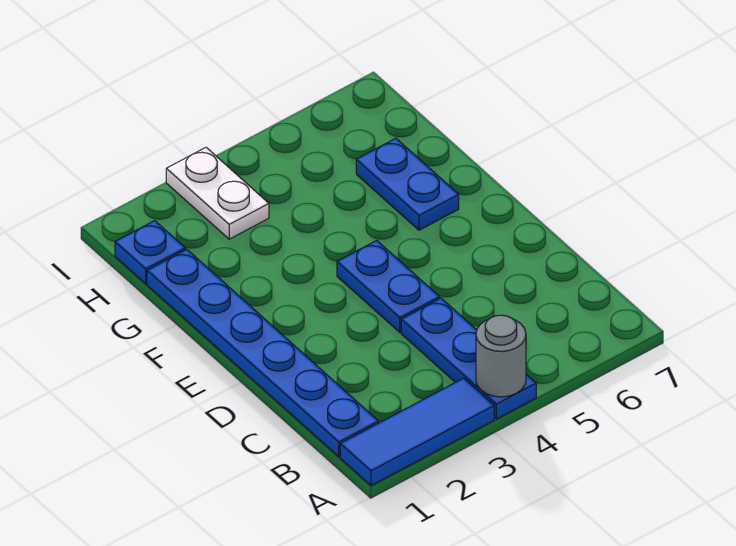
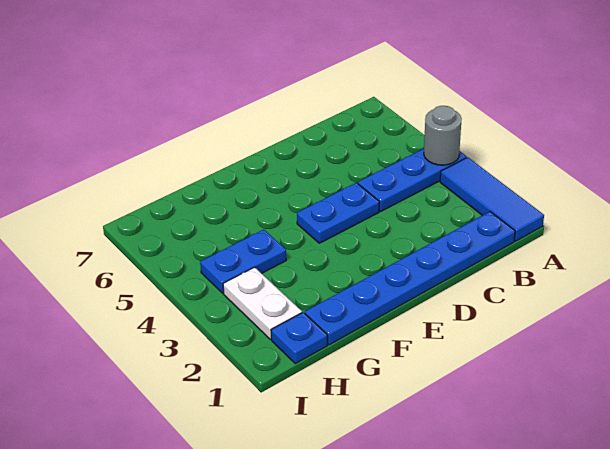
blue 1x2 plate [356,138,459,230] -> blue 1x2 plate moved to [200,229,286,293]
white 1x2 plate [166,147,269,239] -> white 1x2 plate turned to [223,267,302,339]

